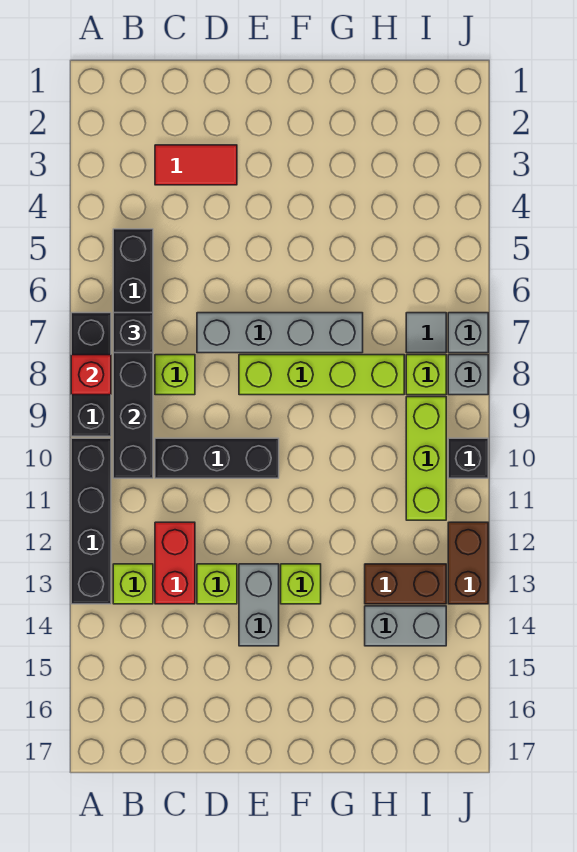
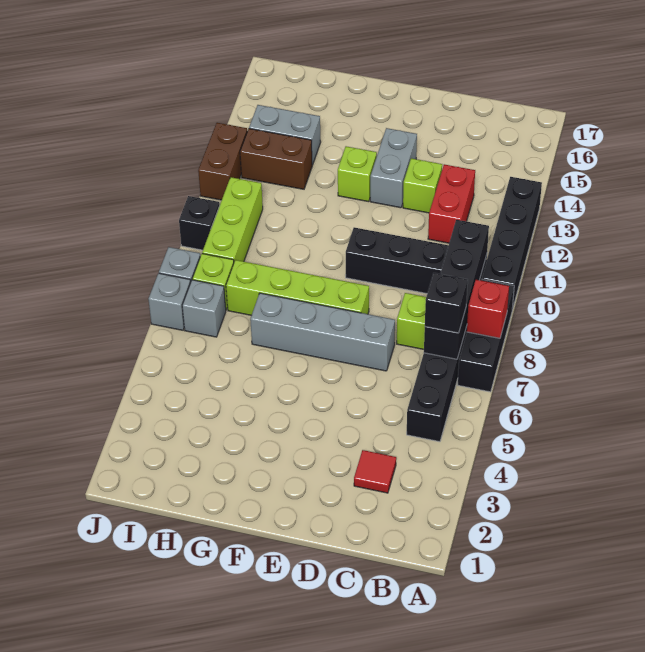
lime 1x1 brick [113,564,153,604] -> none
red 1x2 tile [155,145,237,185] -> red 1x1 tile [354,450,396,493]
grey 1x1 tile [406,313,446,353] -> grey 1x1 brick [182,280,226,337]

